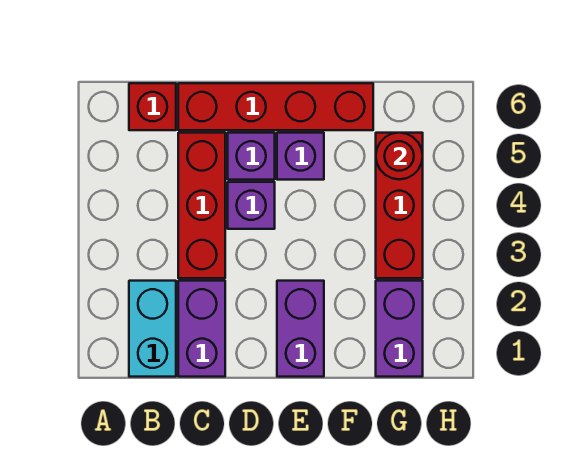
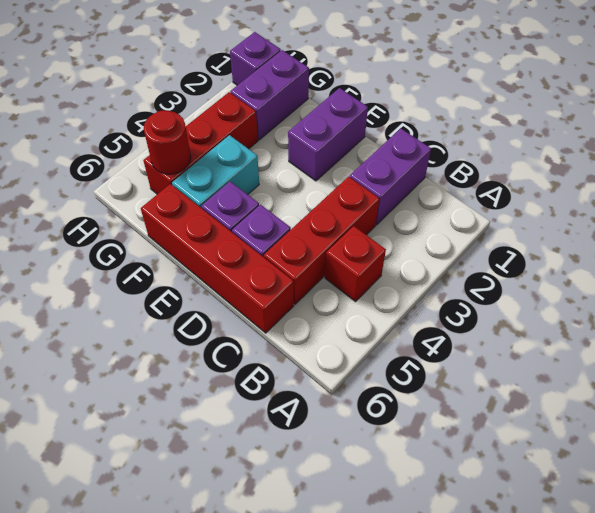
cyan 1x2 brick [129,281,176,377] -> cyan 1x2 brick moved to [172,135,259,208]
red 1x1 brick [129,83,176,130] -> red 1x1 brick moved to [325,226,386,302]
purple 1x1 brick [228,182,275,229] -> purple 1x1 brick moved to [230,32,281,85]

